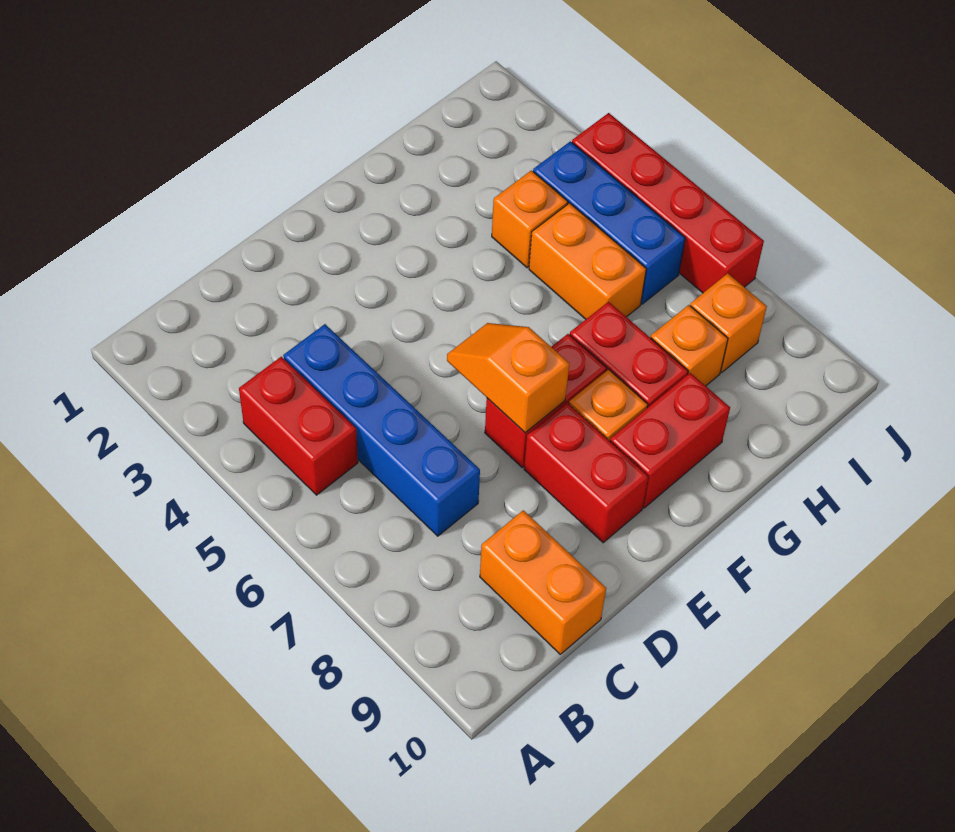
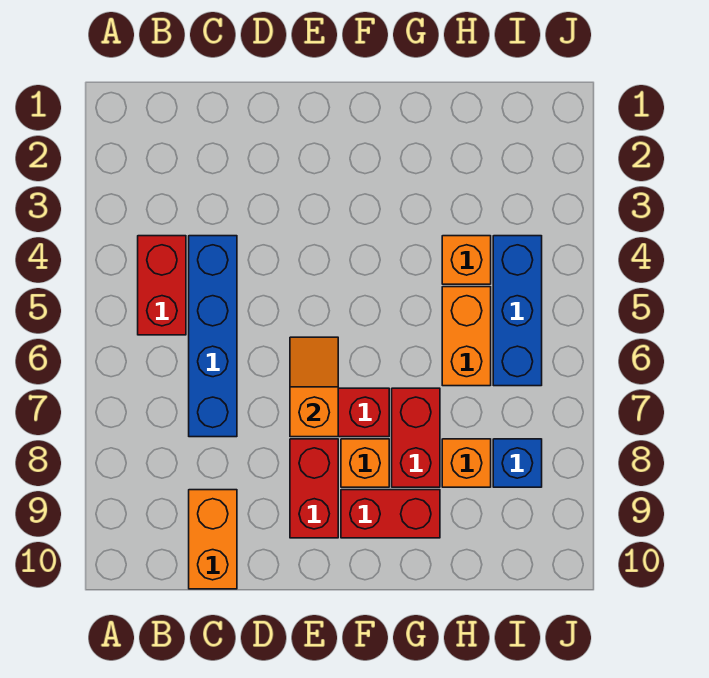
orange 1x1 brick [690,273,767,373] -> blue 1x1 brick [493,439,542,487]
red 1x4 brick [572,113,764,293] -> none

